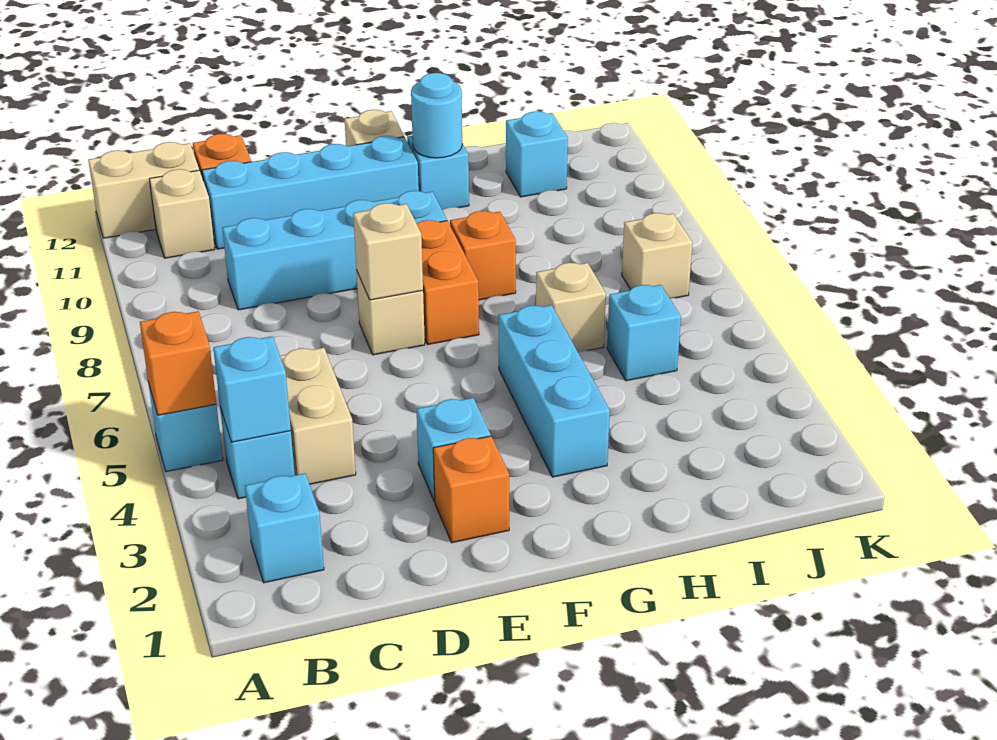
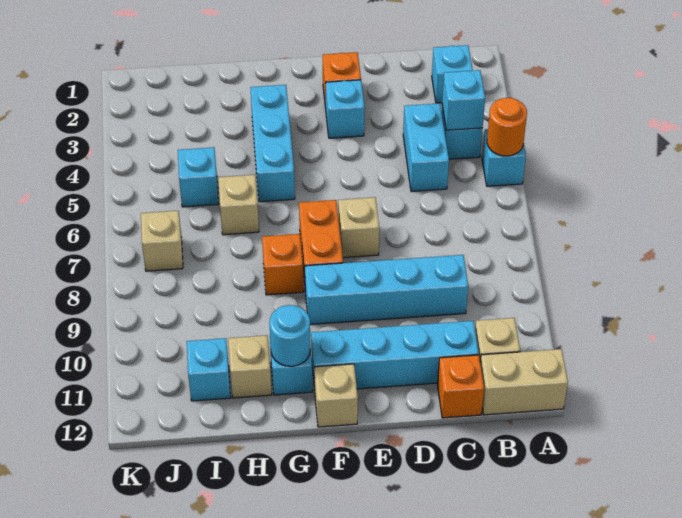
orange 1x1 brick [140,311,216,415] -> orange 1x1 round brick [487,98,527,156]
tan 1x2 brick [280,348,356,484] -> cyan 1x2 brick [403,103,449,192]
tan 1x1 brick [353,203,423,300] -> tan 1x1 brick moved to [228,335,272,398]

